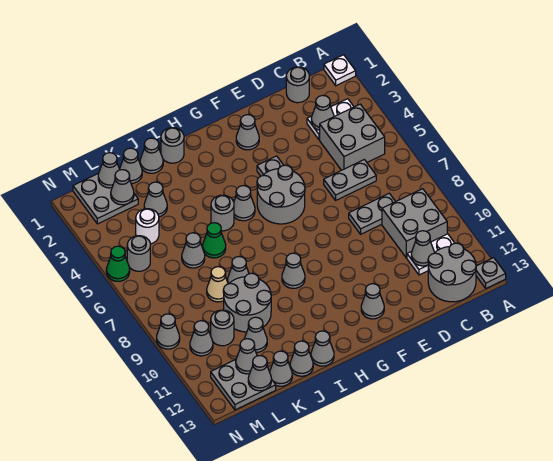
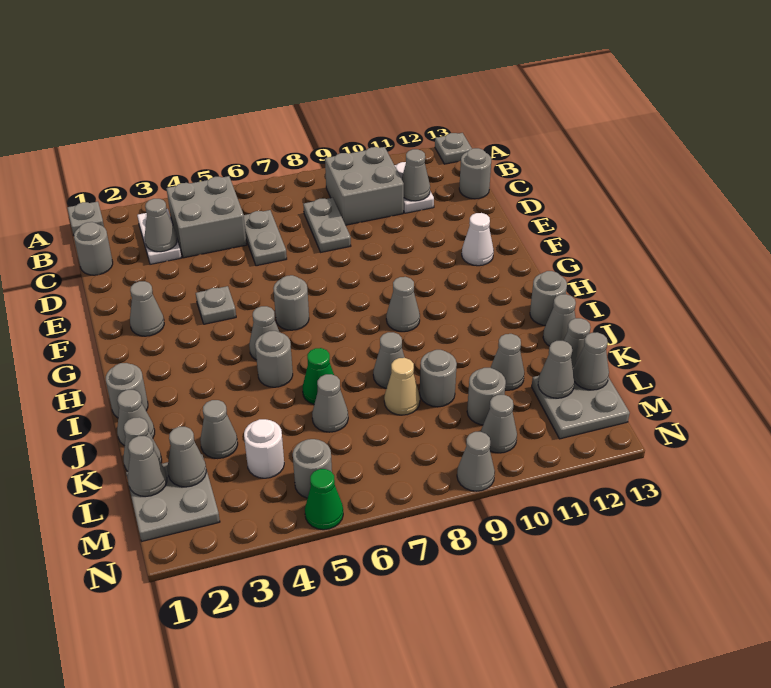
white 1x1 plate [324,55,356,86] -> grey 1x1 plate [67,202,104,236]
grey 2x2 round brick [428,243,476,302] -> grey 1x1 round brick [459,148,491,199]
grey 2x2 round brick [257,165,305,224] -> grey 1x1 round brick [273,275,309,330]
grey 1x1 cone [361,284,384,319] -> white 1x1 cone [462,213,494,266]
grey 1x1 cone [311,331,334,366] -> grey 1x1 round brick [530,271,567,325]
grey 2x2 round brick [223,273,271,332] -> grey 1x1 round brick [420,350,457,407]

